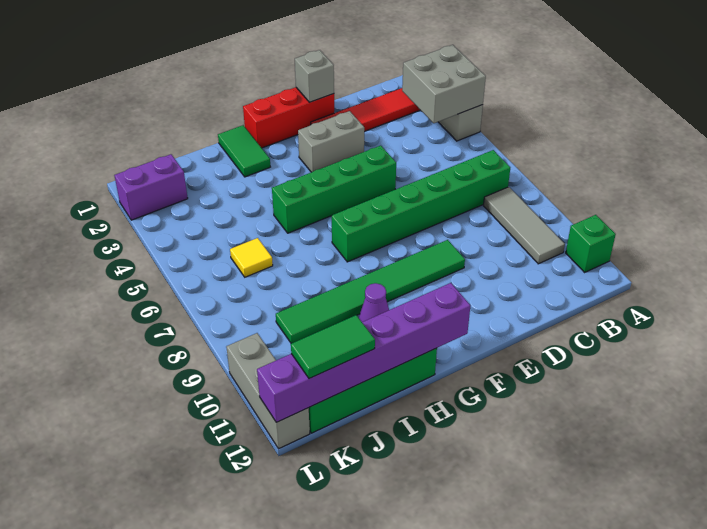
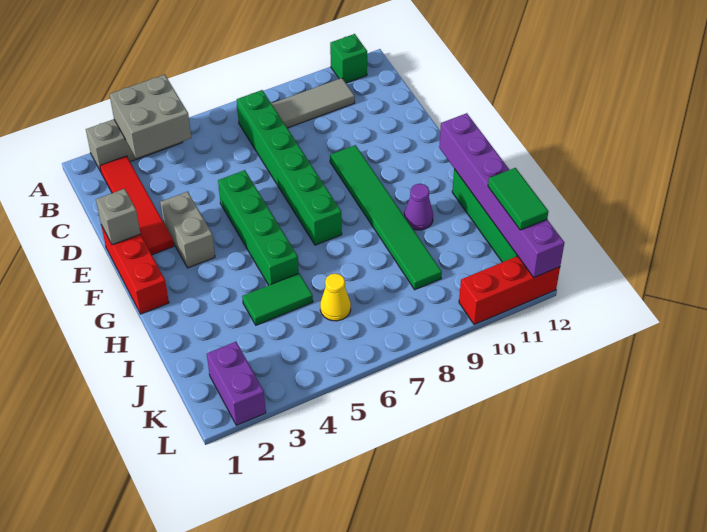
green 1x2 tile [218,125,270,177] -> green 1x2 tile moved to [242,273,313,325]
yellow 1x1 tile [230,238,273,277] -> yellow 1x1 cone [320,273,351,321]
grey 1x3 brick [226,333,310,449] -> red 1x3 brick [459,256,560,325]

